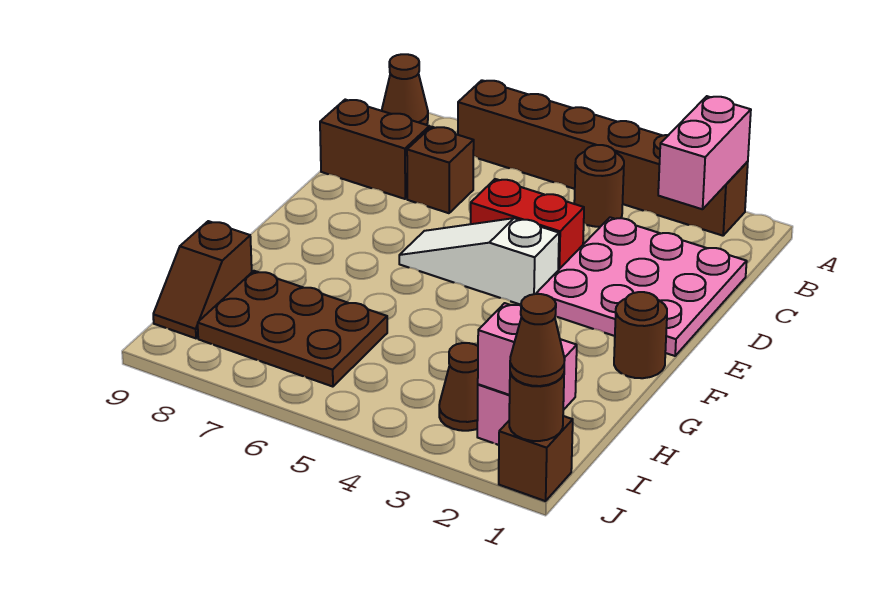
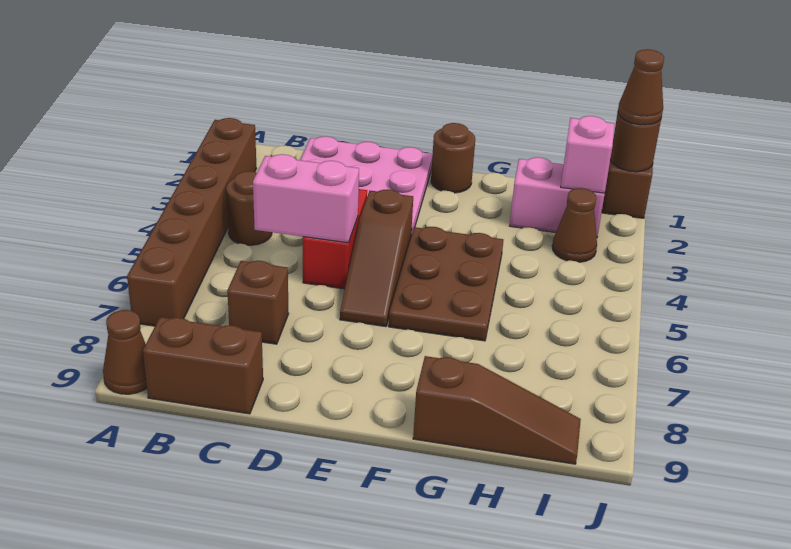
pink 1x2 brick [658,96,751,209] -> pink 1x2 brick moved to [253,154,359,243]
brown 1x2 brick [320,100,430,199] -> brown 1x2 brick turned to [143,317,263,414]
white 1x3 slope [399,218,559,305] -> brown 1x3 slope [340,189,413,327]
brown 2x3 plate [198,271,387,387] -> brown 2x3 plate moved to [389,227,503,341]
brown 1x2 slope [153,221,252,338] -> brown 1x3 slope [413,356,581,464]

